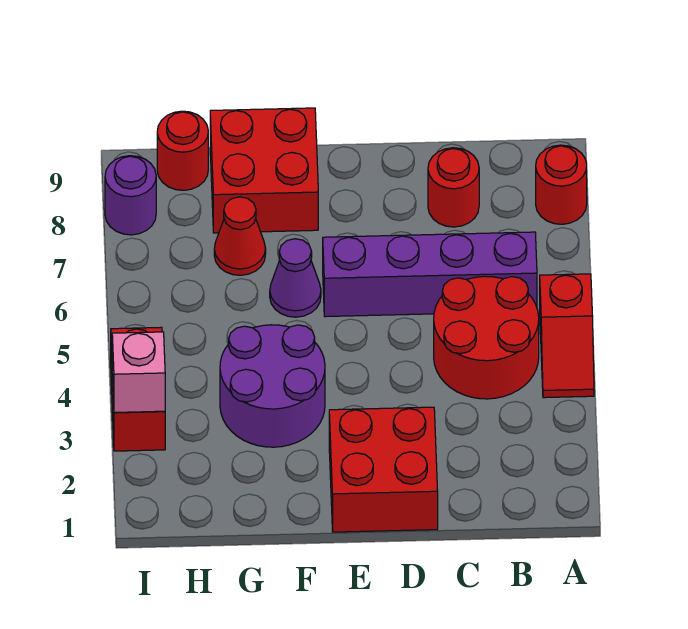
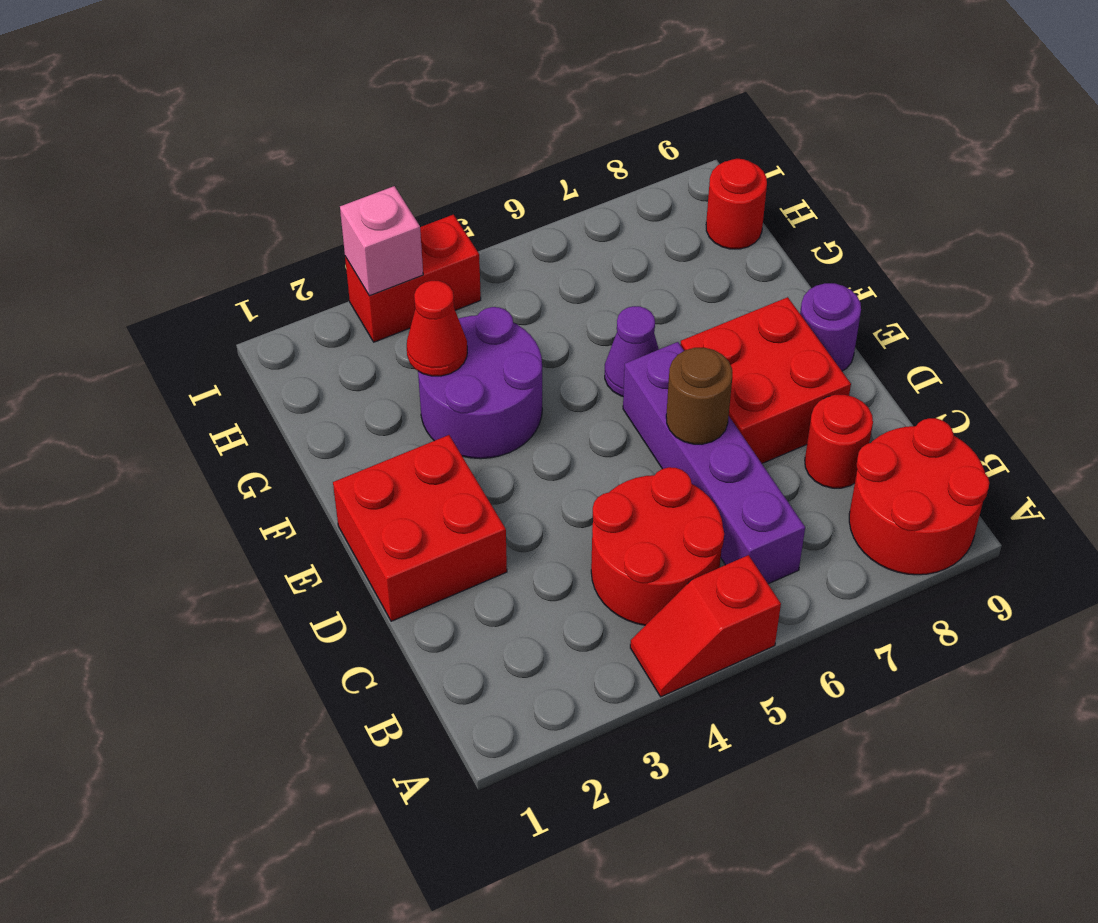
red 1x1 round brick [536,145,587,224] -> red 2x2 round brick [849,418,989,575]
none -> brown 1x1 round brick [666,348,732,444]
red 2x2 brick [210,108,318,233] -> red 2x2 brick moved to [680,297,851,463]
red 1x1 cone [214,197,266,275] -> red 1x1 cone moved to [407,281,467,376]
purple 1x1 round brick [105,156,156,235] -> purple 1x1 round brick moved to [800,283,861,371]

